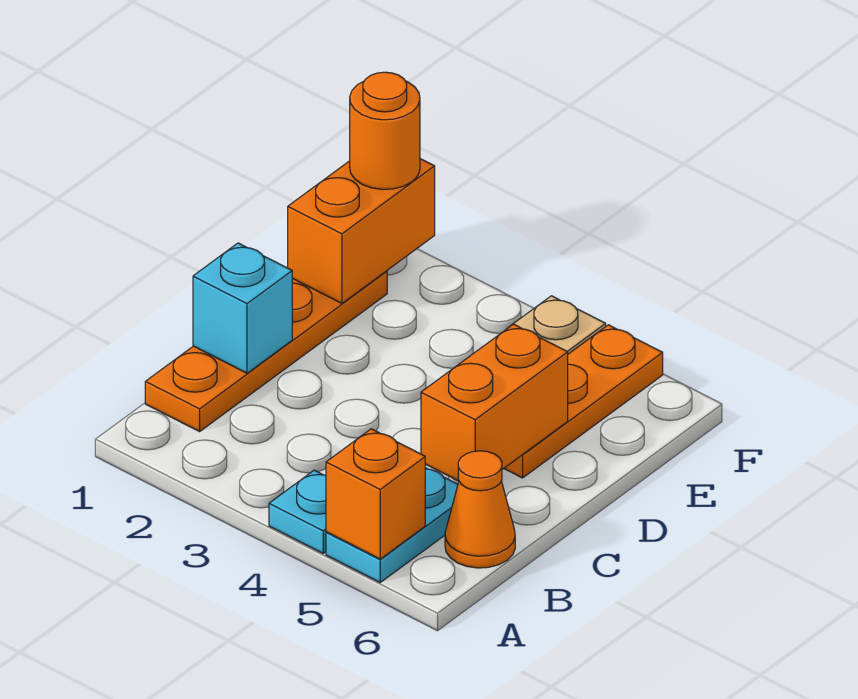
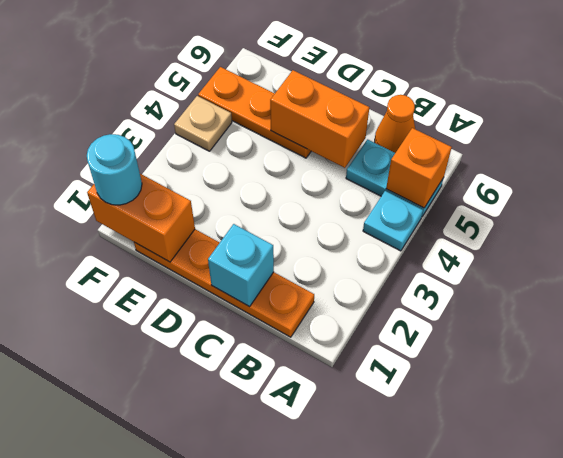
orange 1x1 round brick [350,72,420,190] -> cyan 1x1 round brick [87,134,142,205]

